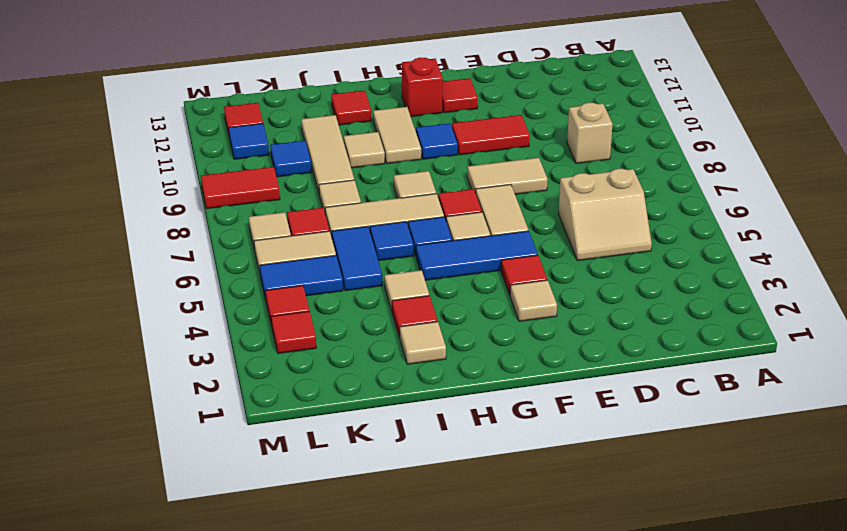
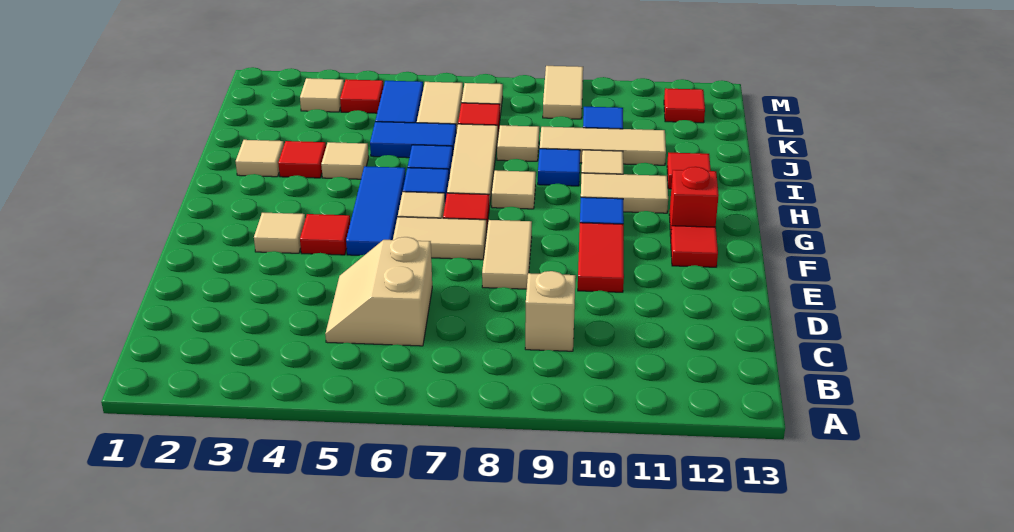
red 1x1 tile [271,311,316,354] -> tan 1x1 tile [300,78,344,112]
red 1x2 tile [201,167,280,209] -> tan 1x2 tile [543,66,583,119]
blue 1x1 tile [229,124,269,159] -> blue 1x1 tile moved to [538,149,580,186]

